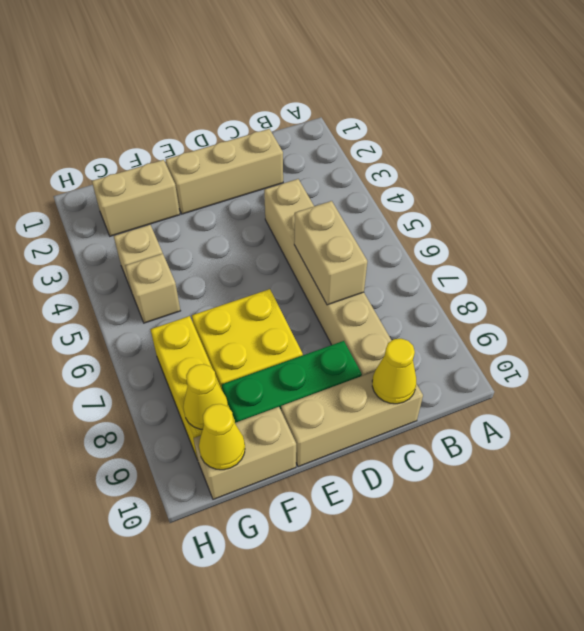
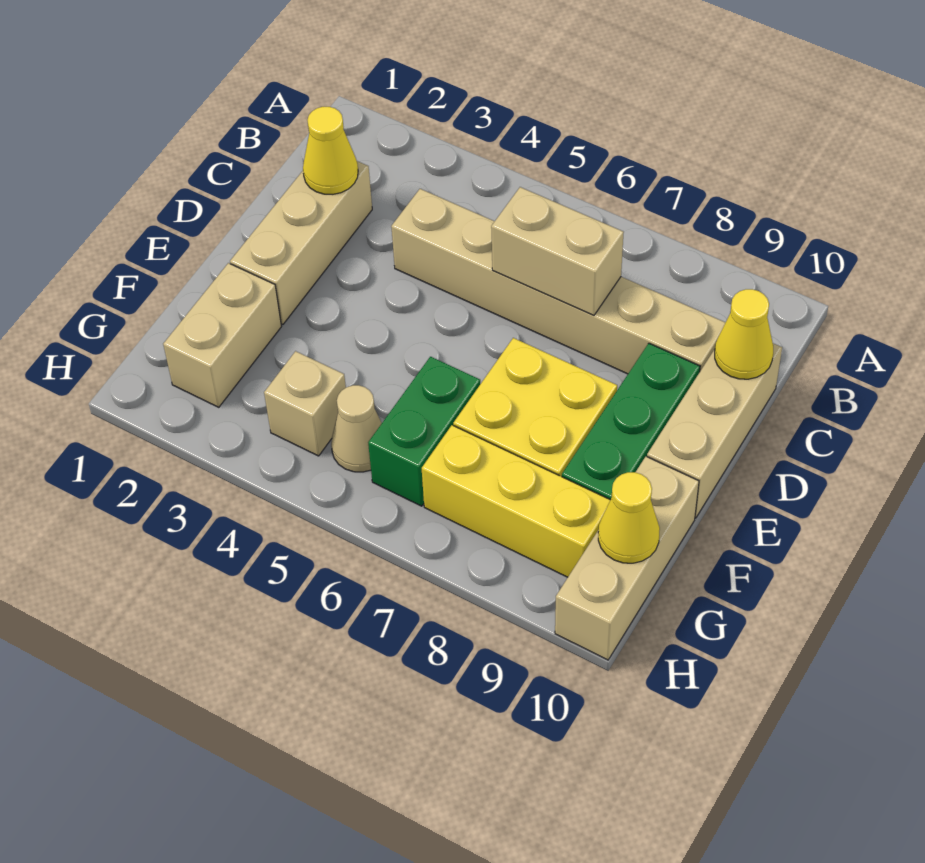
none -> green 1x2 brick [368,357,480,506]
tan 1x2 brick [194,407,296,499] -> tan 1x3 brick [555,457,699,660]
tan 1x1 brick [125,254,180,323] -> tan 1x1 cone [331,385,382,472]
yellow 1x1 cone [183,364,228,429] -> yellow 1x1 cone moved to [303,107,358,194]

